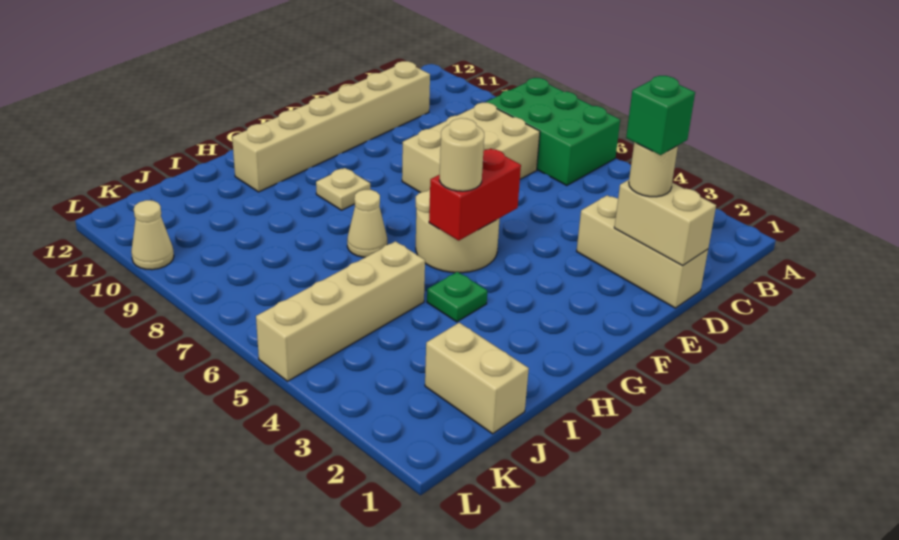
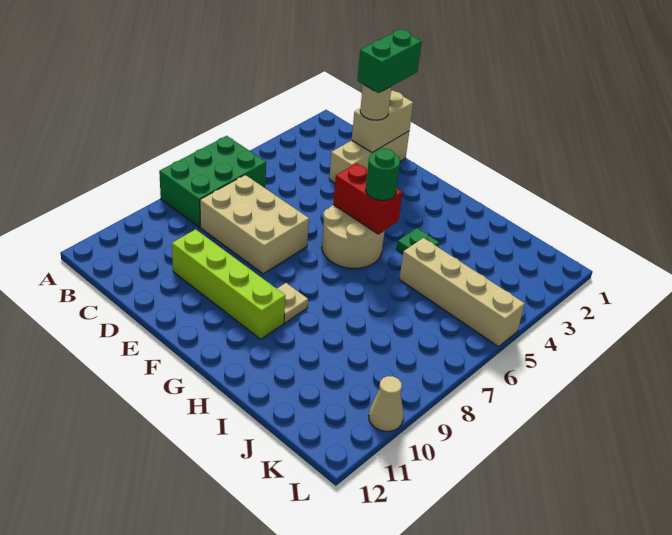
tan 1x6 brick [232,61,430,192] -> none
green 1x1 brick [626,76,695,155] -> green 1x2 brick [357,30,422,93]
none -> lime 1x4 brick [172,229,285,339]
tan 1x1 round brick [439,118,484,191] -> green 1x1 round brick [366,148,400,200]
tan 1x1 cone [347,190,387,257] -> none
tan 1x2 brick [425,323,529,434] -> none

